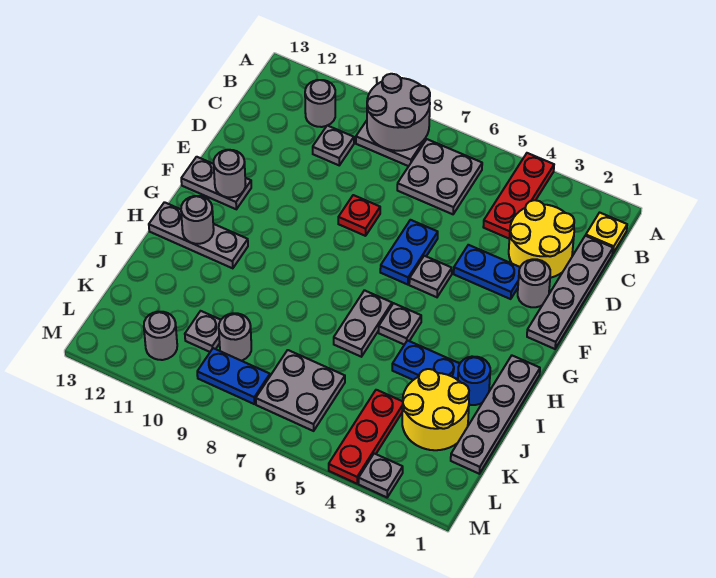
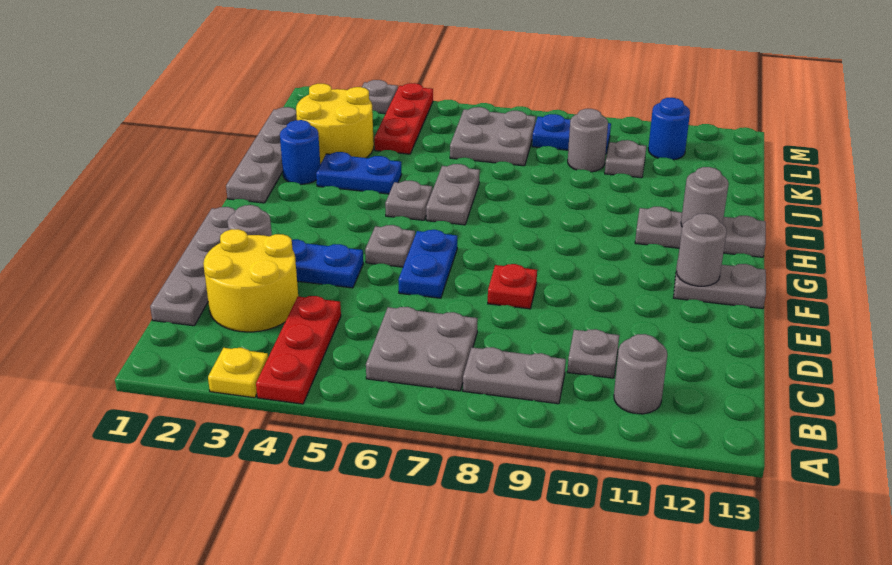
grey 2x2 round brick [367,74,430,151] -> none
yellow 1x1 plate [586,213,627,253] -> yellow 1x1 plate moved to [208,348,268,398]
grey 1x1 round brick [144,312,177,360] -> blue 1x1 round brick [648,98,690,160]

